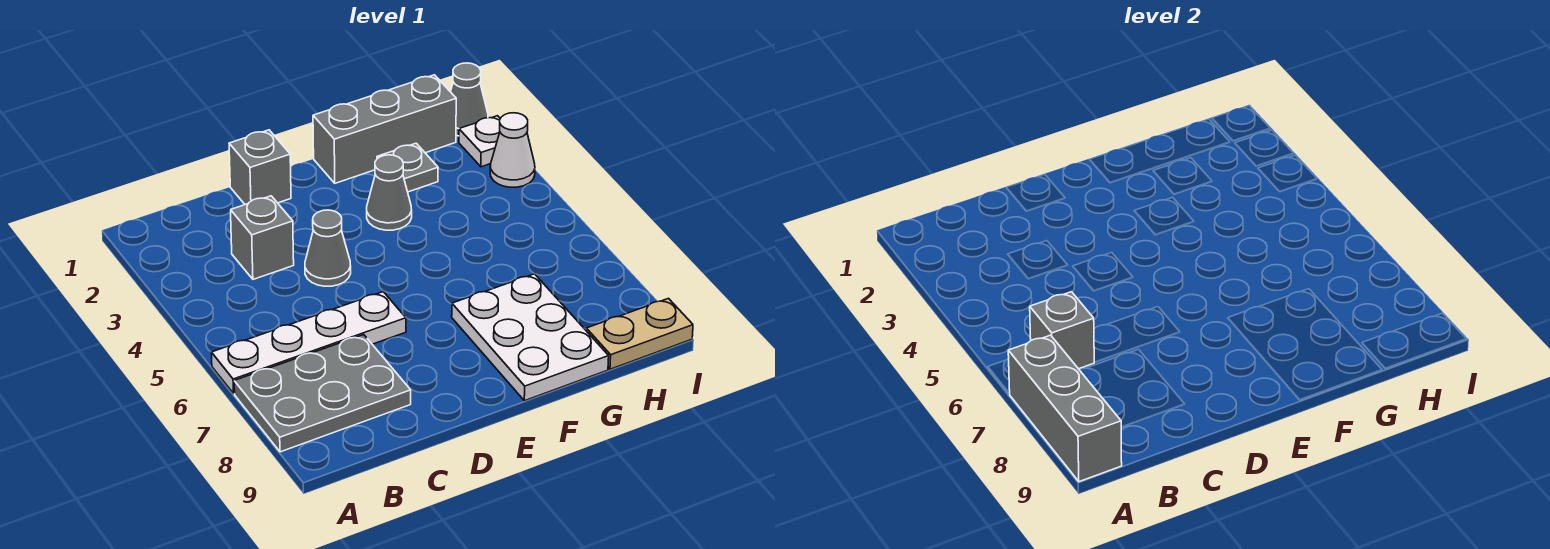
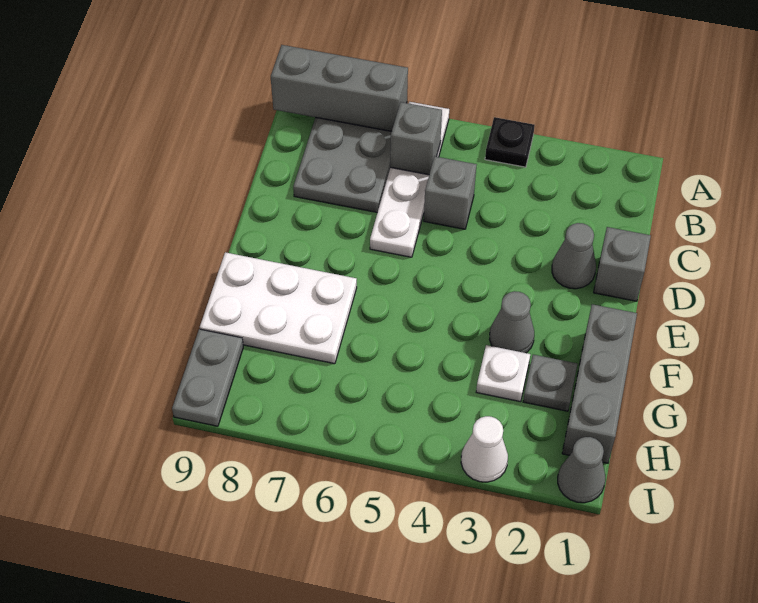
none -> black 1x1 plate [485,117,535,167]
grey 1x1 brick [231,196,294,279] -> grey 1x1 brick moved to [424,156,477,229]
grey 1x1 cone [305,210,351,286] -> grey 1x1 cone moved to [552,223,596,289]
tan 1x2 plate [586,298,693,369] -> grey 1x2 plate [172,329,243,426]
white 1x1 plate [459,116,500,167] -> white 1x1 plate moved to [476,345,530,402]

